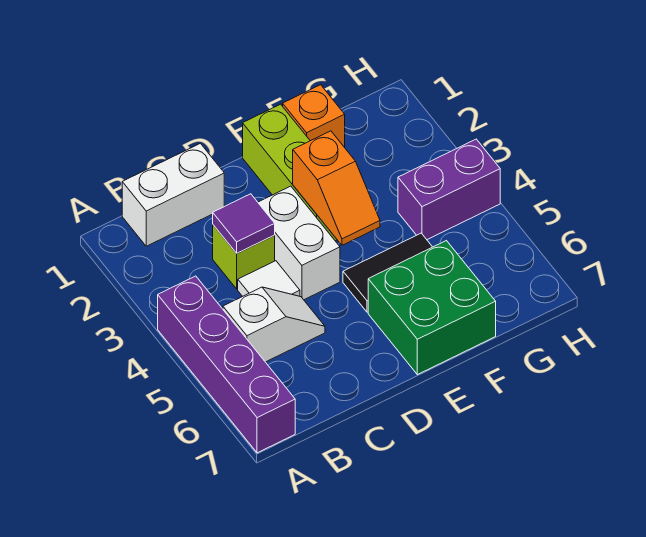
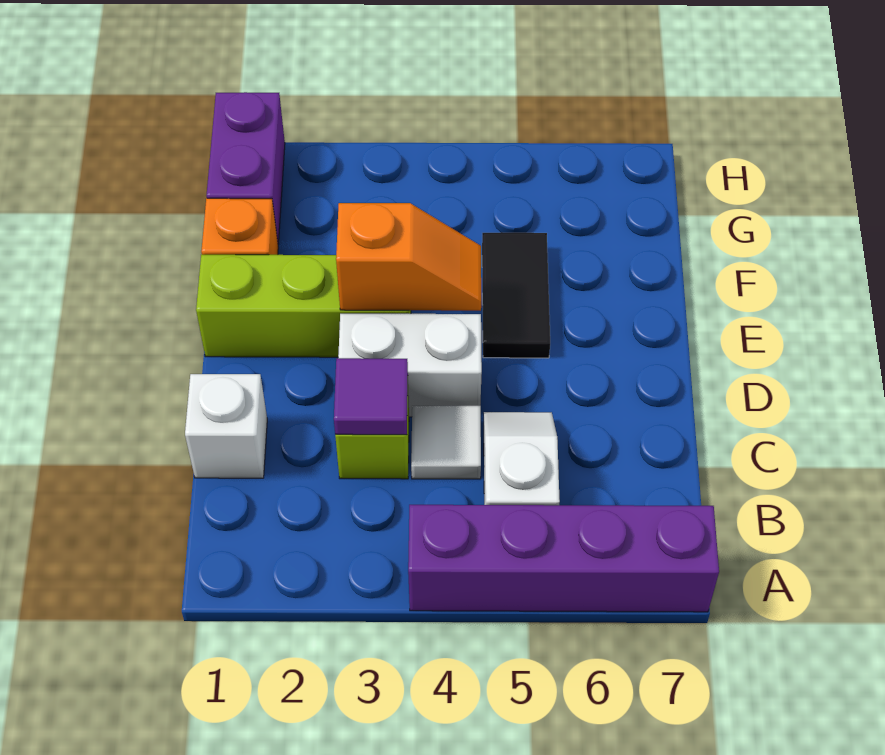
white 1x2 brick [122,143,224,246] -> white 1x1 brick [185,374,267,478]
green 2x2 brick [368,241,496,375] -> none
purple 1x2 brick [398,139,500,240] -> purple 1x2 brick moved to [206,92,285,244]

